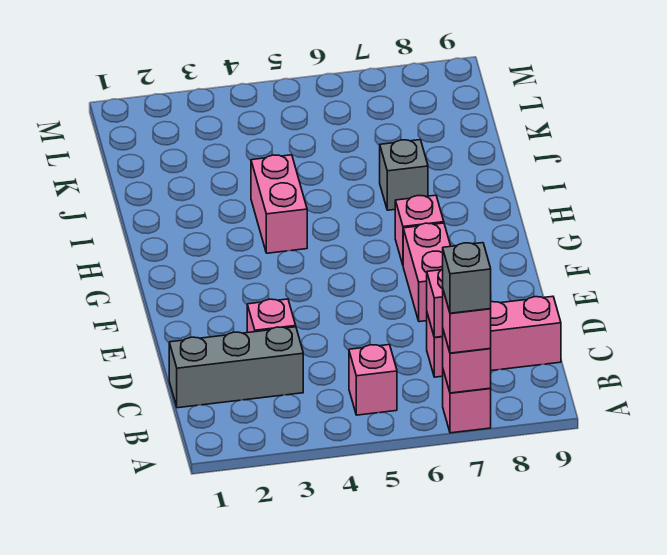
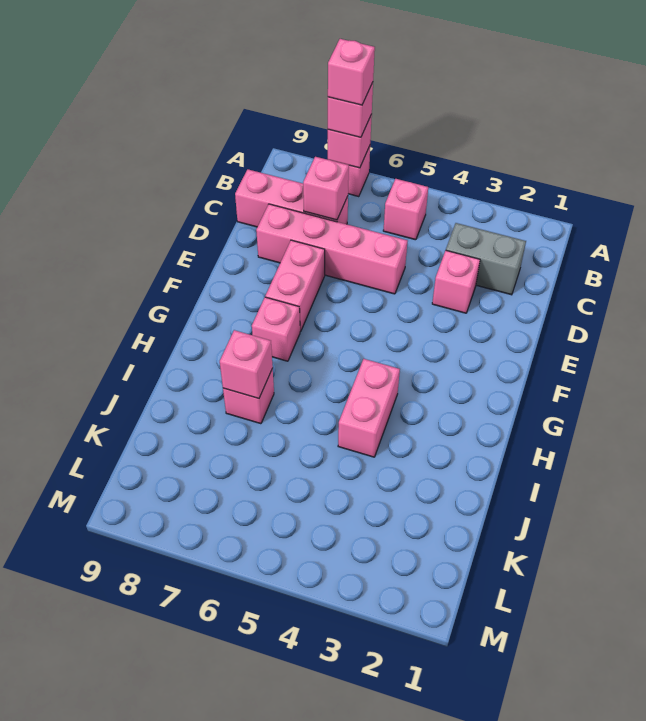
grey 1x1 brick [443,243,491,313] -> pink 1x1 brick [328,39,375,105]
grey 1x3 brick [169,327,303,408] -> grey 1x2 brick [446,223,526,295]
none -> pink 1x4 brick [256,204,408,294]
grey 1x1 brick [380,140,428,210] -> pink 1x1 brick [223,369,274,424]
none -> pink 1x1 brick [220,330,273,398]

